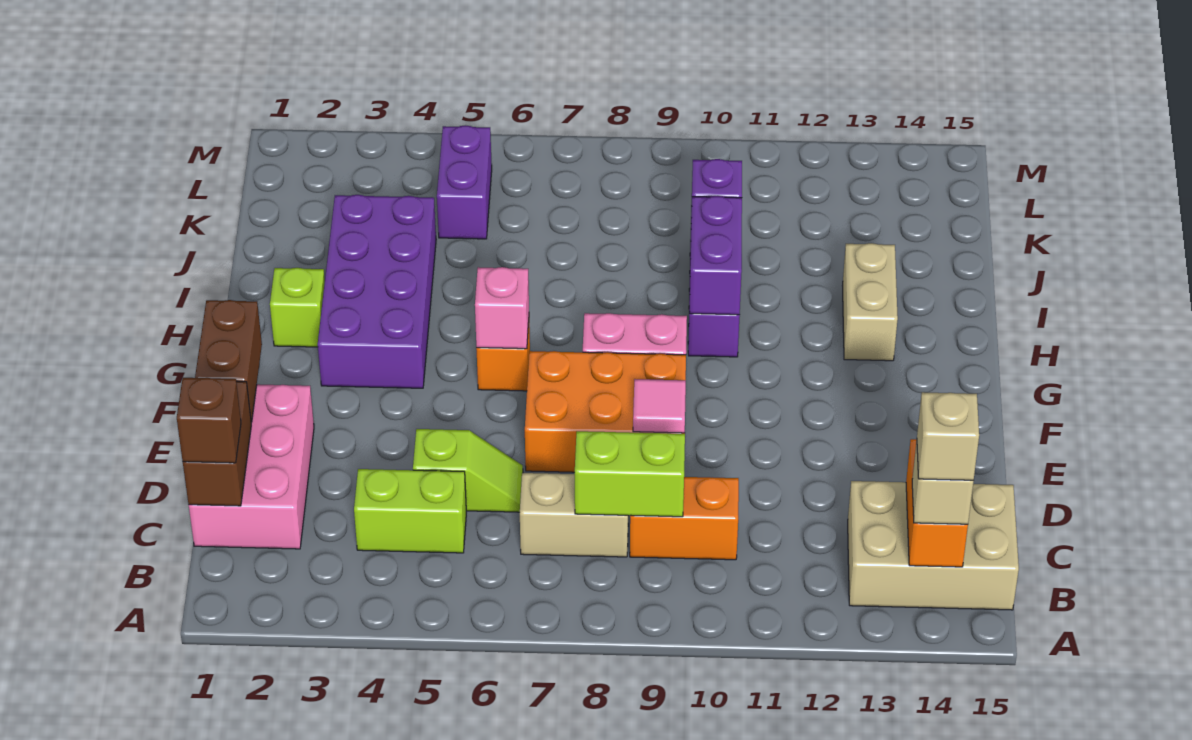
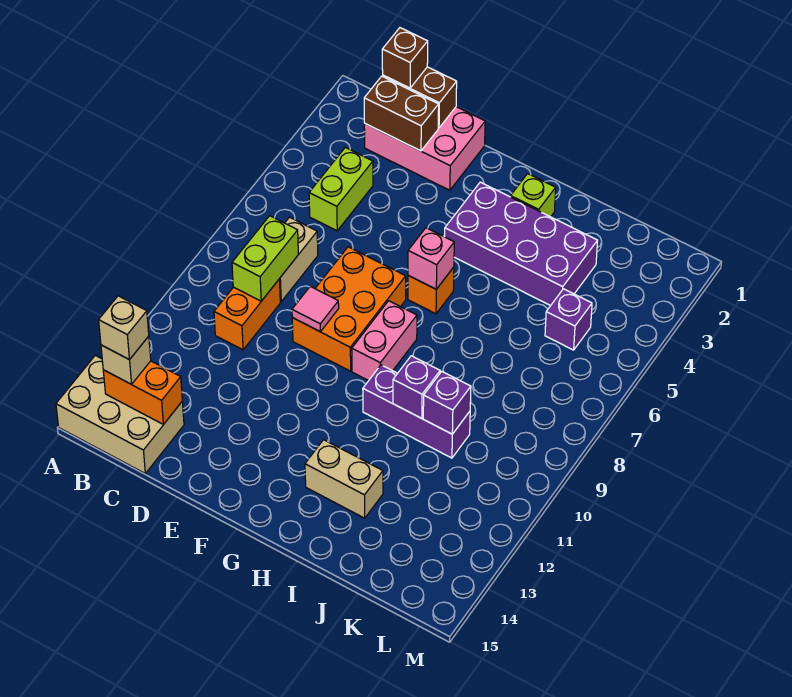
tan 2x3 brick [848,481,1019,610] -> tan 2x3 brick turned to [56,355,184,473]
lime 1x2 slope [413,429,523,512] -> none
brown 1x2 brick [195,300,262,422] -> brown 1x2 brick moved to [364,76,439,151]
purple 1x2 brick [689,196,742,315] -> purple 1x1 brick [393,356,440,418]
purple 1x2 brick [437,125,492,239] -> purple 1x1 brick [545,289,592,350]

